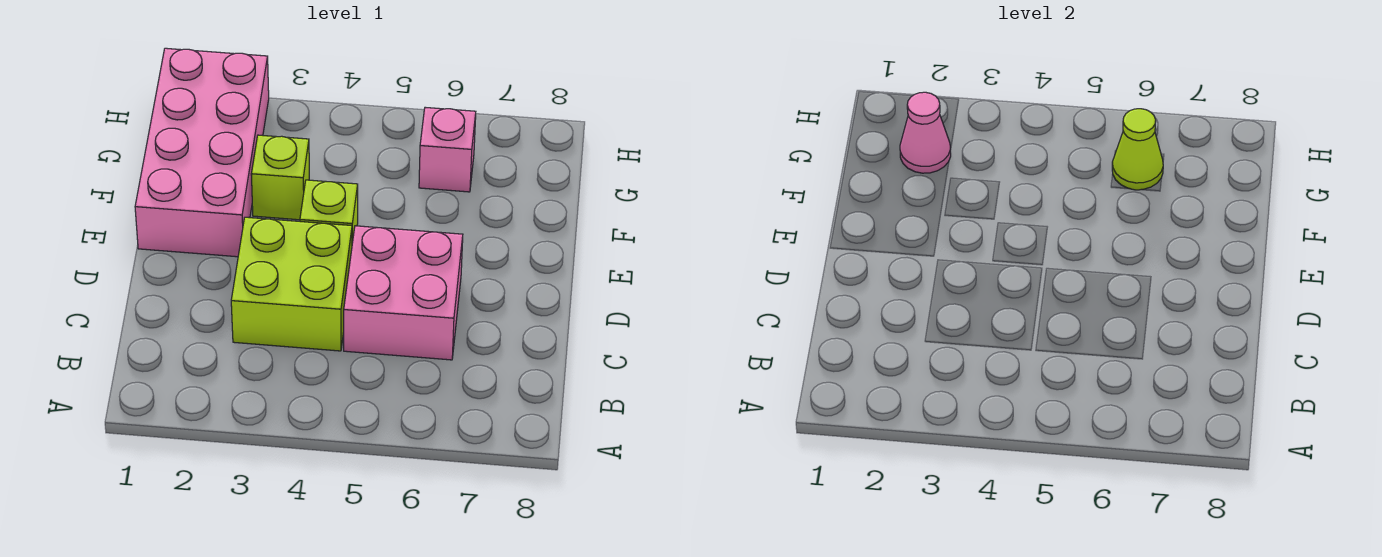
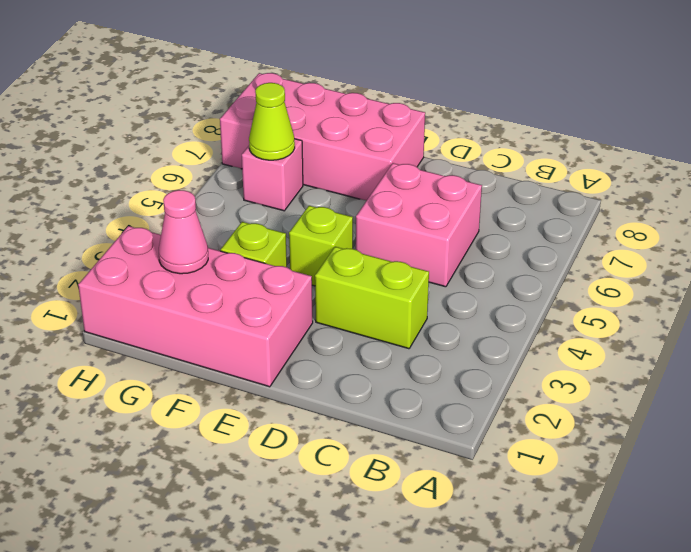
lime 2x2 brick [231,217,352,351] -> lime 1x2 brick [315,247,429,349]
none -> pink 2x4 brick [220,73,425,200]

